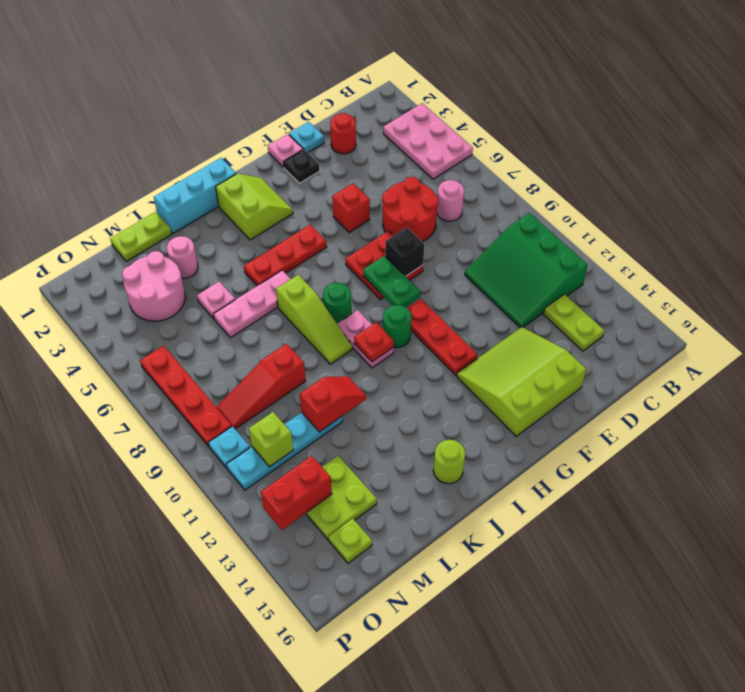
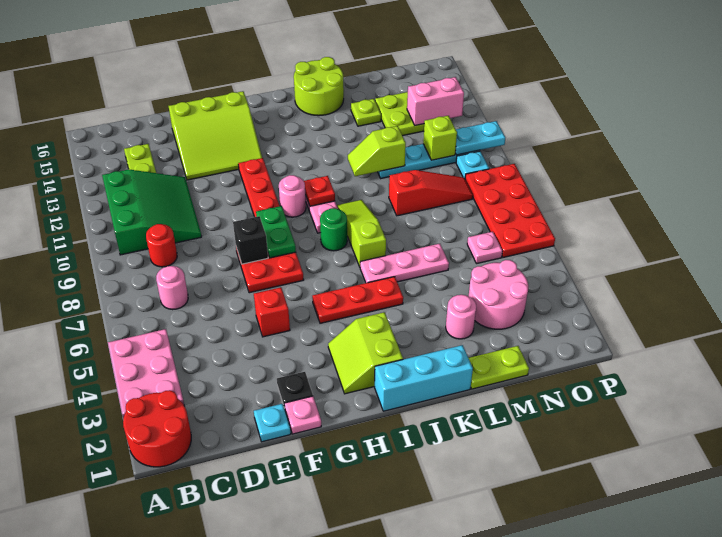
red 1x1 round brick [330,113,356,154] -> red 1x1 round brick moved to [146,224,177,267]
red 2x2 round brick [382,177,438,242] -> red 2x2 round brick moved to [123,390,191,467]
green 1x1 round brick [383,305,411,348] -> pink 1x1 round brick [279,175,306,217]
lime 1x1 round brick [433,440,465,484] -> lime 2x2 round brick [294,57,344,116]
red 1x2 slope [300,376,366,432] -> lime 1x2 slope [348,126,406,176]
pink 1x1 plate [197,282,235,319] -> pink 1x1 plate moved to [467,232,502,264]
red 1x2 brick [261,456,332,530] -> pink 1x2 brick [407,77,464,125]
lime 1x1 plate [329,518,372,563] -> lime 1x1 plate moved to [351,99,381,126]
red 1x4 plate [140,346,232,447] -> red 2x4 plate [465,164,555,257]
none -> cyan 1x2 plate [455,121,505,155]

